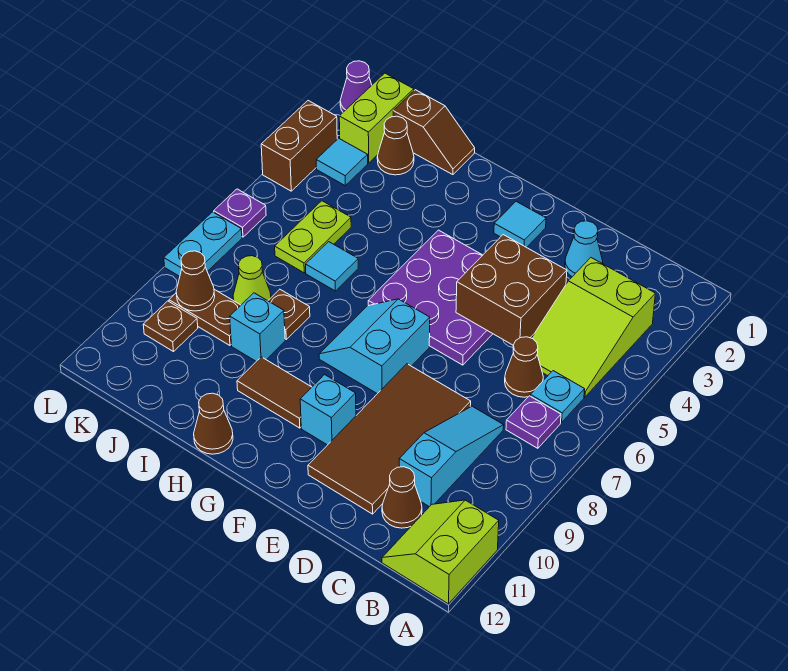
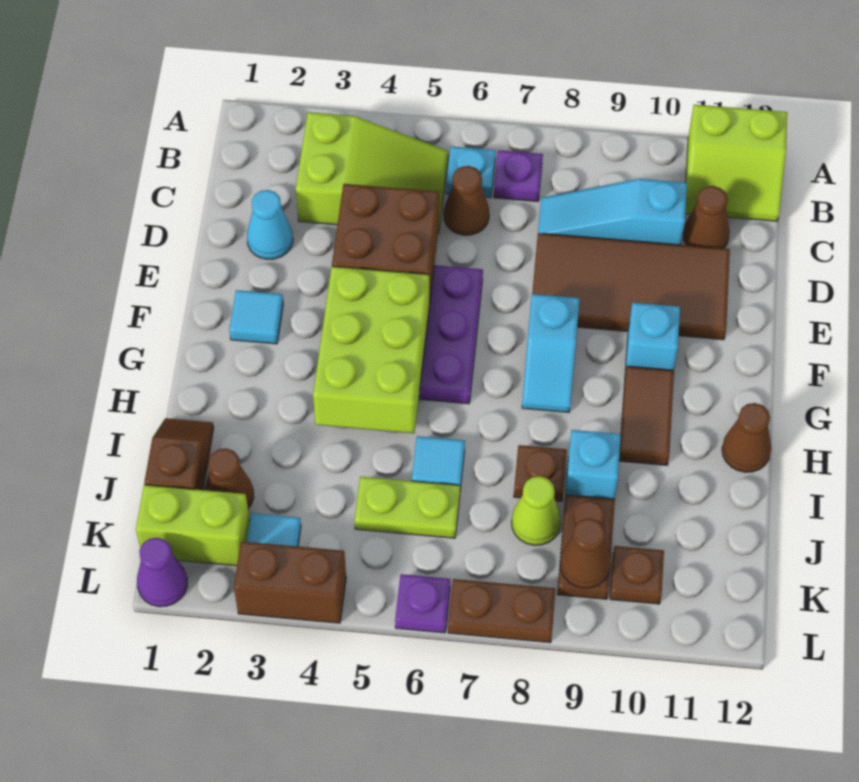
none -> lime 2x3 brick [313,266,429,433]
cyan 2x2 slope [319,299,430,394] -> cyan 1x2 slope [522,294,580,412]
cyan 1x2 plate [164,212,242,276] -> brown 1x2 plate [448,579,556,643]

